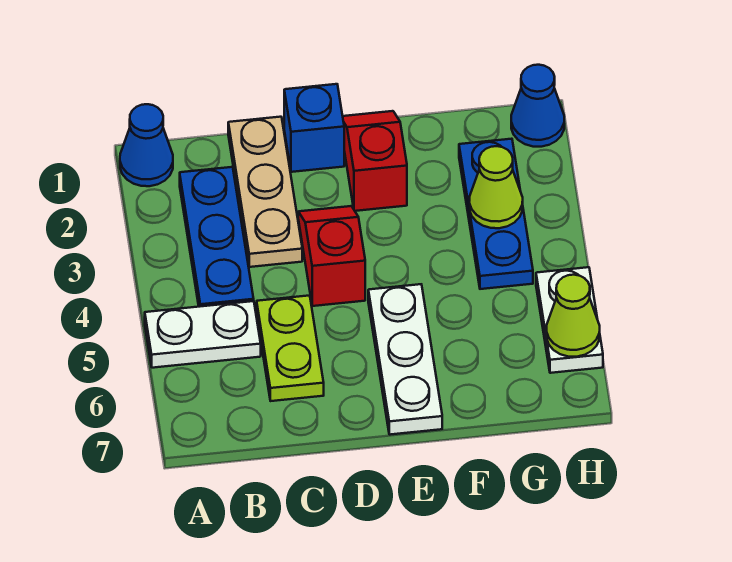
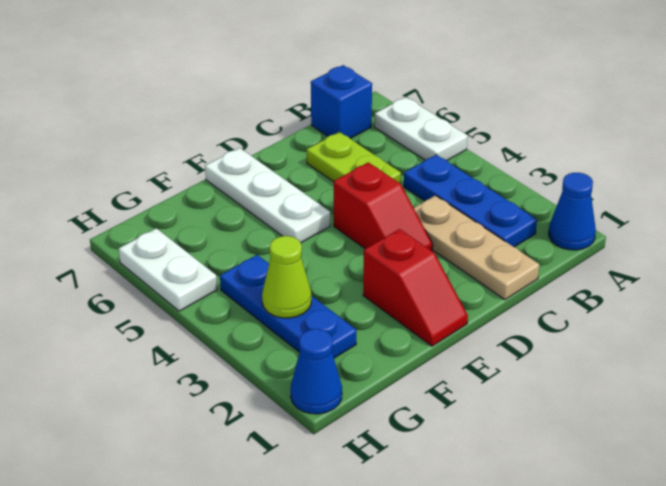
white 1x2 plate [145,301,261,368] -> white 1x2 plate turned to [374,97,468,160]
blue 1x1 brick [284,84,344,172] -> blue 1x1 brick moved to [311,65,372,138]
lime 1x1 cone [547,275,600,357] -> none

